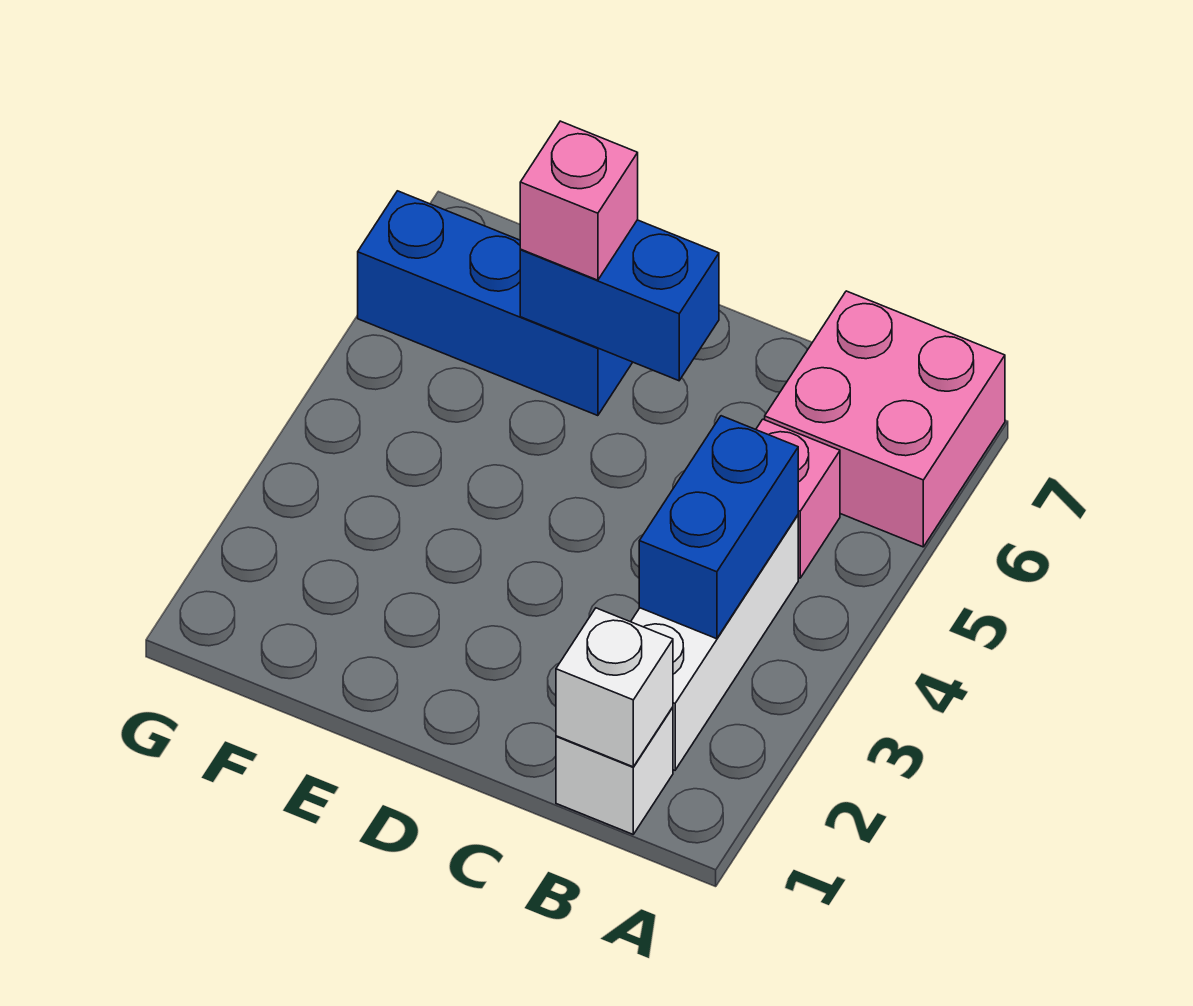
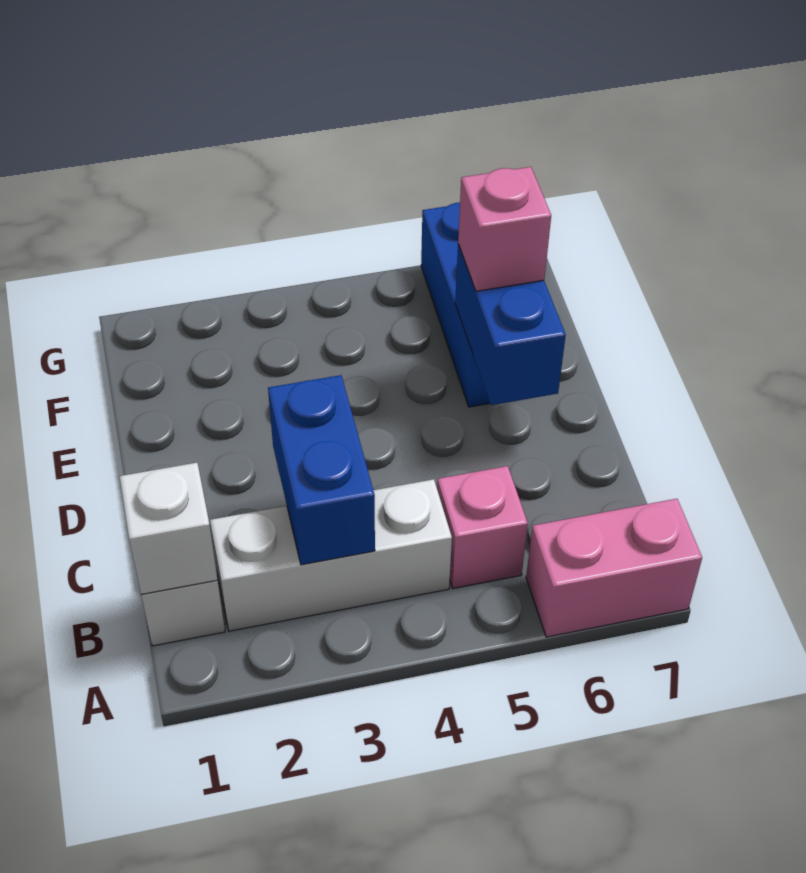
pink 2x2 brick [765,291,1005,547] -> pink 1x2 brick [526,499,702,637]
blue 1x2 brick [639,416,798,639] -> blue 1x2 brick turned to [268,375,375,565]

